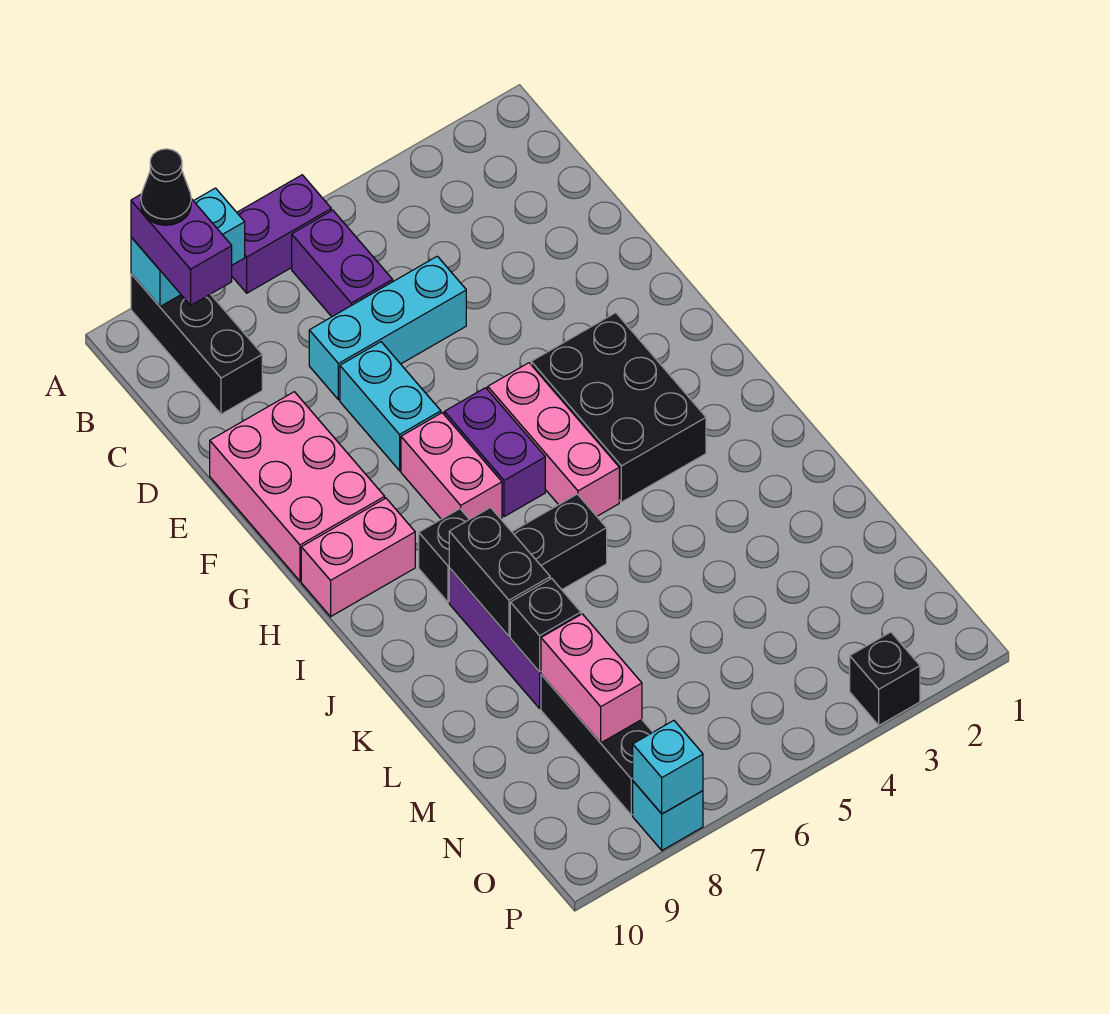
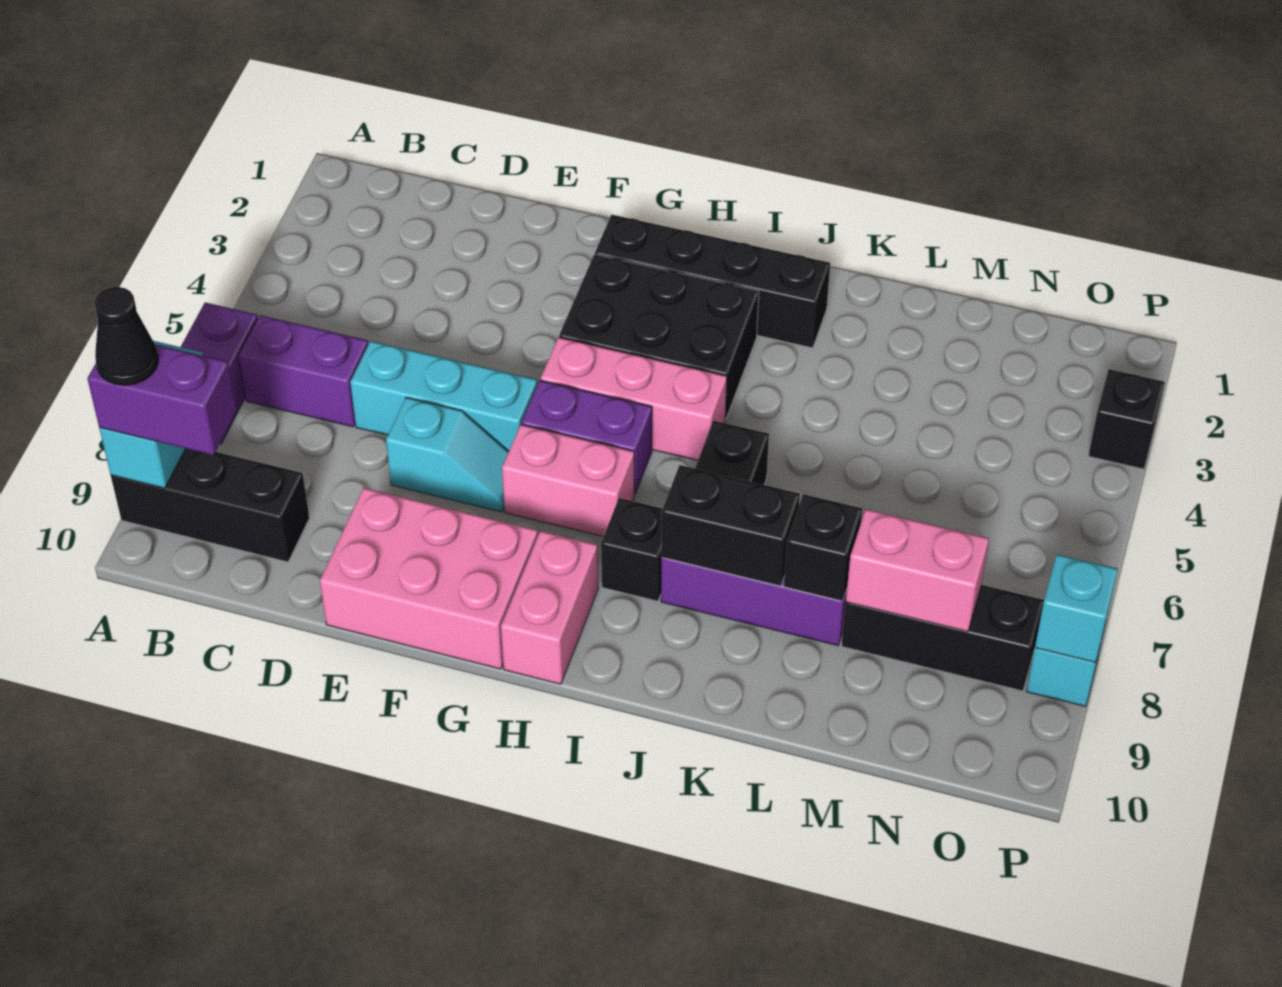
cyan 1x3 brick [309,256,466,400] -> cyan 1x3 brick turned to [350,341,537,451]
cyan 1x2 brick [340,342,441,471] -> cyan 1x2 slope [386,397,509,512]
none -> black 1x4 brick [595,215,830,348]

